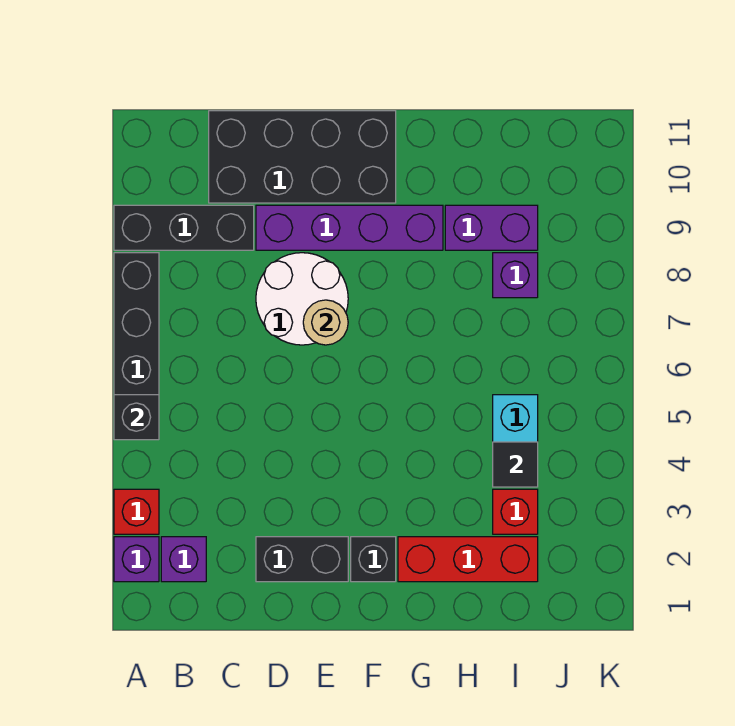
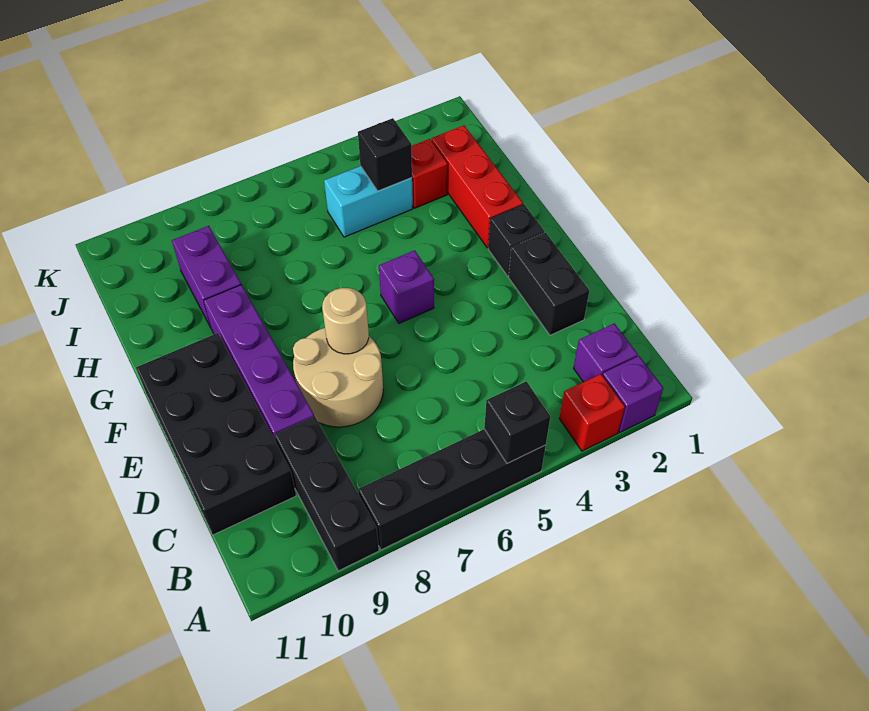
white 2x2 round brick [256,253,348,345] -> tan 2x2 round brick [293,328,383,427]
black 1x1 tile [493,442,538,487] -> black 1x1 brick [358,118,412,191]
purple 1x1 brick [493,253,538,298] -> purple 1x1 brick moved to [379,250,434,323]

